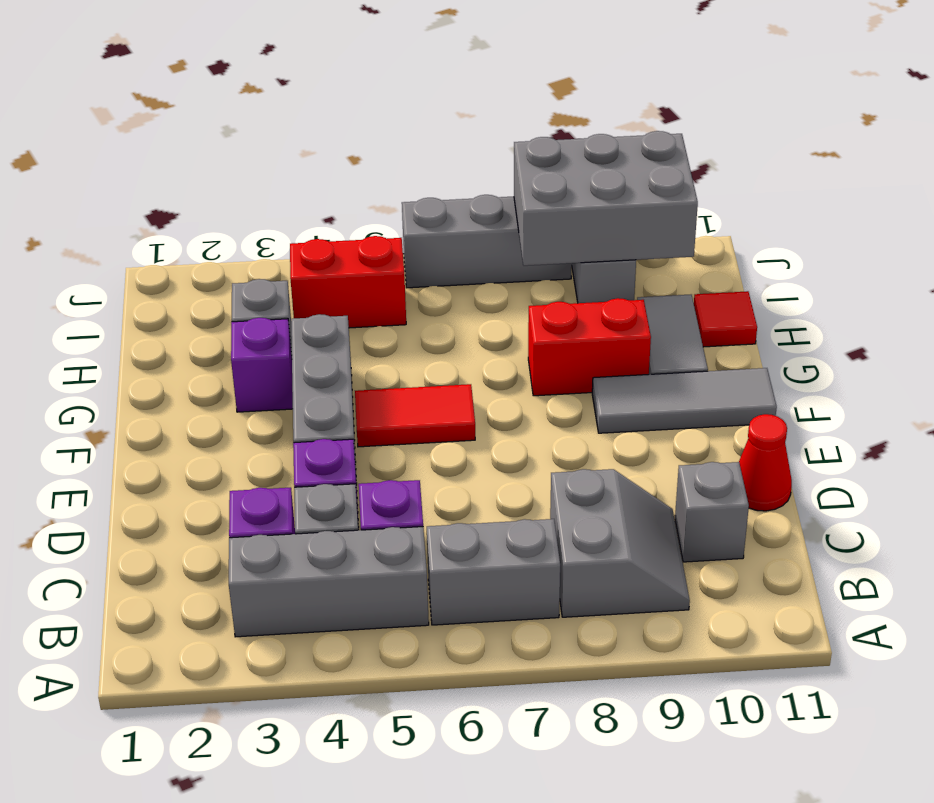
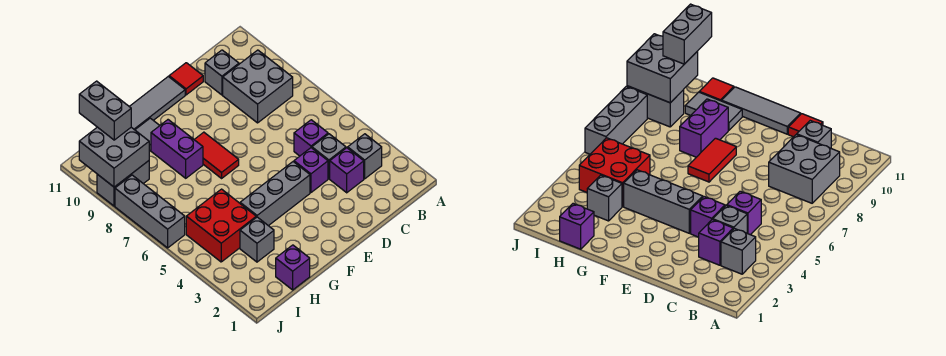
grey 1x3 brick [229,527,429,637] -> grey 1x1 brick [348,134,382,179]
grey 1x2 brick [427,519,560,625] -> grey 1x2 brick moved to [79,81,131,140]
grey 2x2 slope [550,469,690,617] -> grey 2x2 brick [223,50,293,123]
red 1x1 cone [739,414,792,511] -> red 1x1 tile [169,63,203,95]
red 1x2 tile [355,384,475,447] -> red 1x2 tile moved to [194,132,239,178]
grey 1x3 tile [592,368,777,433] -> grey 1x3 tile turned to [129,77,185,130]
purple 1x1 brick [231,318,293,412] -> purple 1x1 brick moved to [276,245,310,290]
red 1x2 brick [528,298,651,396] -> purple 1x2 brick [151,120,203,178]
red 1x2 brick [290,236,406,328] -> red 2x2 brick [186,189,256,262]
grey 2x3 brick [514,131,698,266] -> grey 2x2 brick [79,127,149,187]

